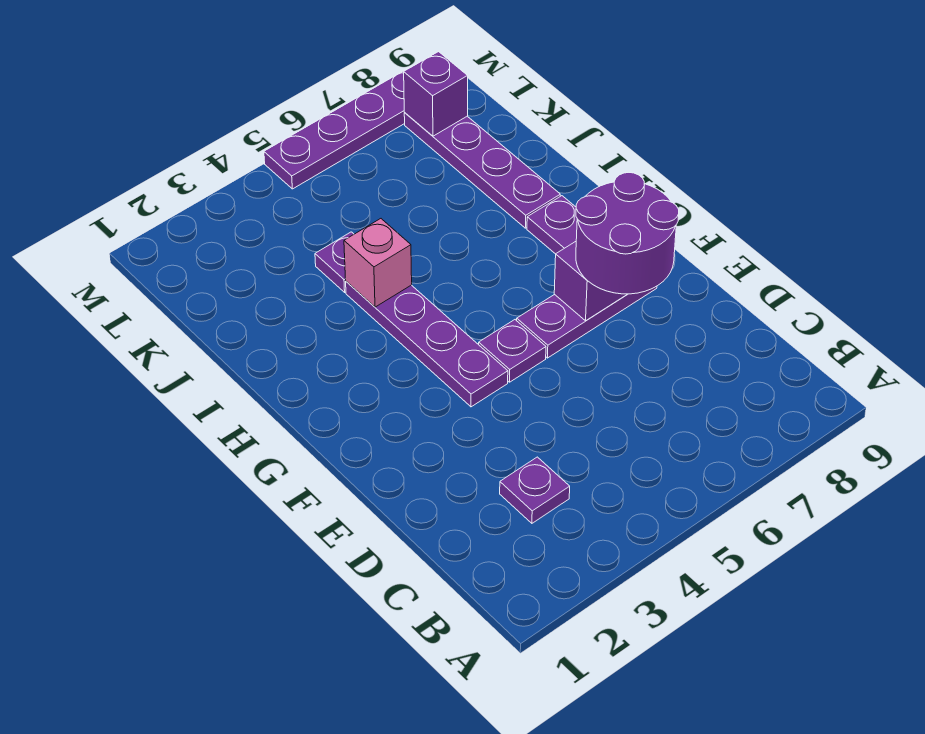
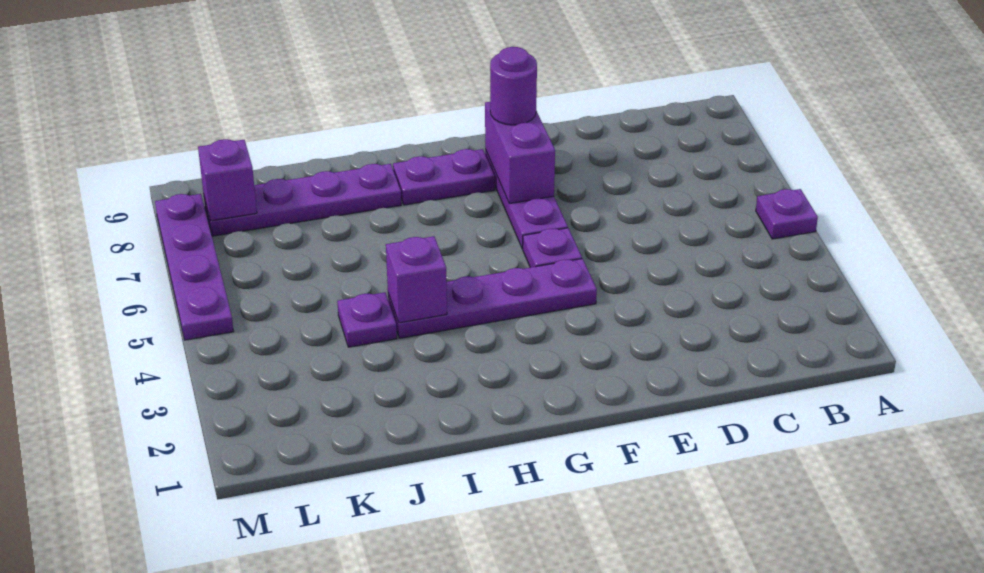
purple 1x1 plate [500,457,570,523] -> purple 1x1 plate moved to [756,189,818,239]
purple 2x2 round brick [576,173,679,294] -> purple 1x1 round brick [490,47,537,125]
pink 1x1 brick [344,219,412,307] -> purple 1x1 brick [386,236,447,323]

